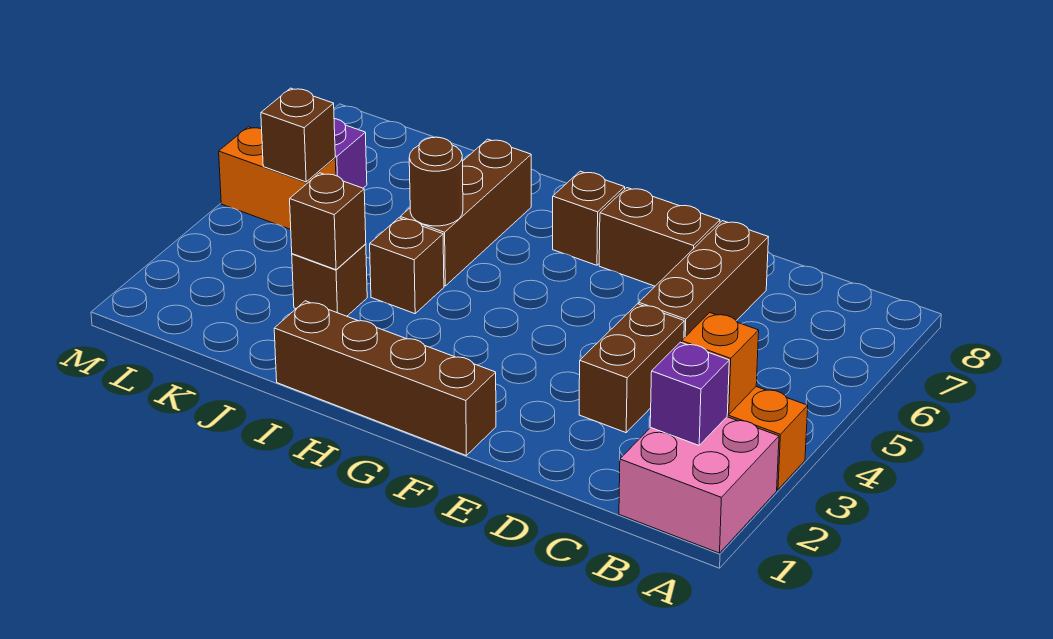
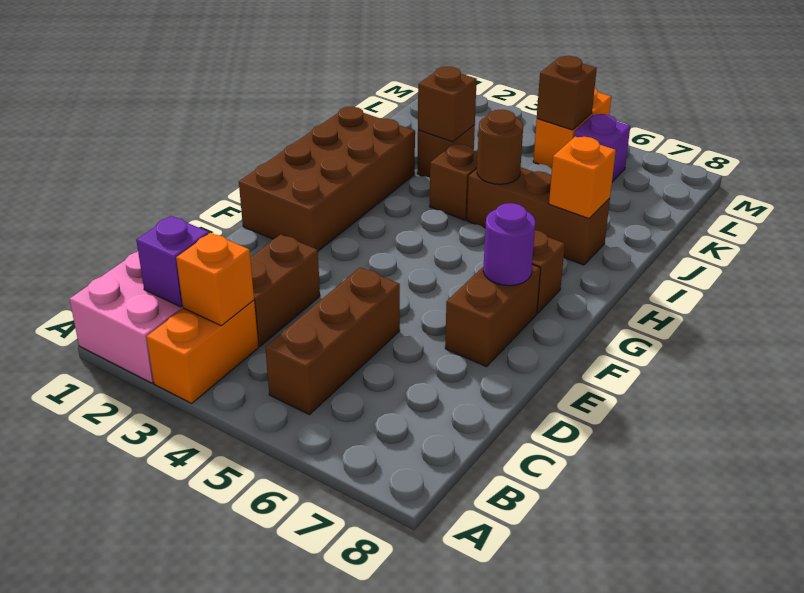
brown 1x2 brick [579,304,684,433] -> brown 1x2 brick turned to [250,235,320,346]
brown 1x3 brick [639,221,768,338] -> brown 1x3 brick turned to [265,267,400,415]
brown 1x4 brick [274,301,496,455] -> brown 2x4 brick [239,107,415,251]
none -> purple 1x1 round brick [483,203,535,286]
none -> orange 1x1 brick [549,137,616,218]

